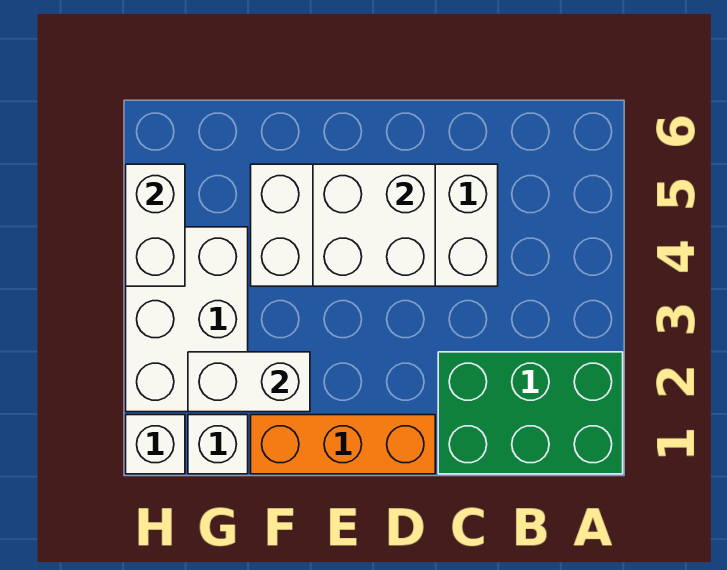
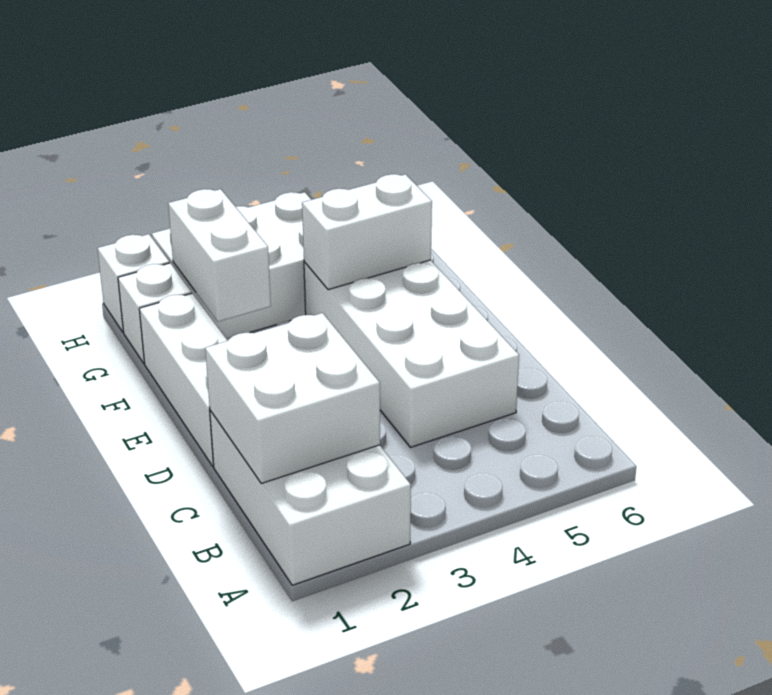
green 2x3 brick [438,352,623,474] -> white 2x3 brick [210,411,411,585]
orange 1x3 brick [251,415,435,474] -> white 1x3 brick [139,293,228,466]
white 2x2 brick [313,164,435,286] -> white 2x2 brick moved to [205,313,380,483]
white 1x2 brick [126,164,185,286] -> white 1x2 brick moved to [302,174,432,290]

